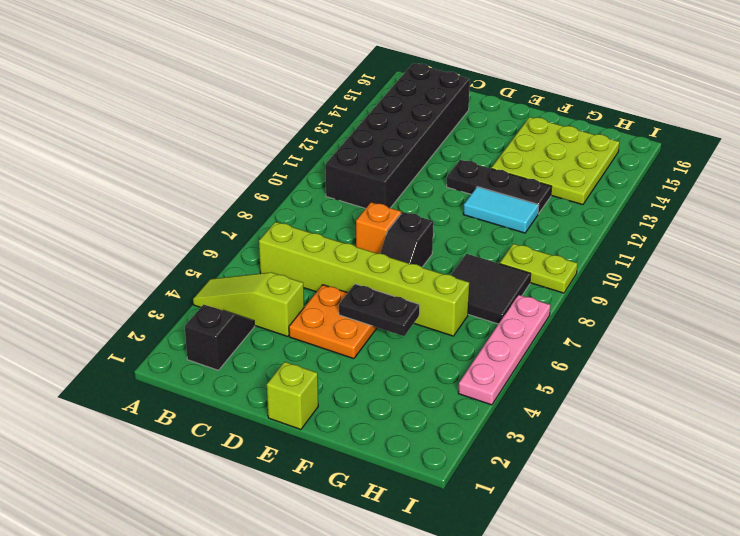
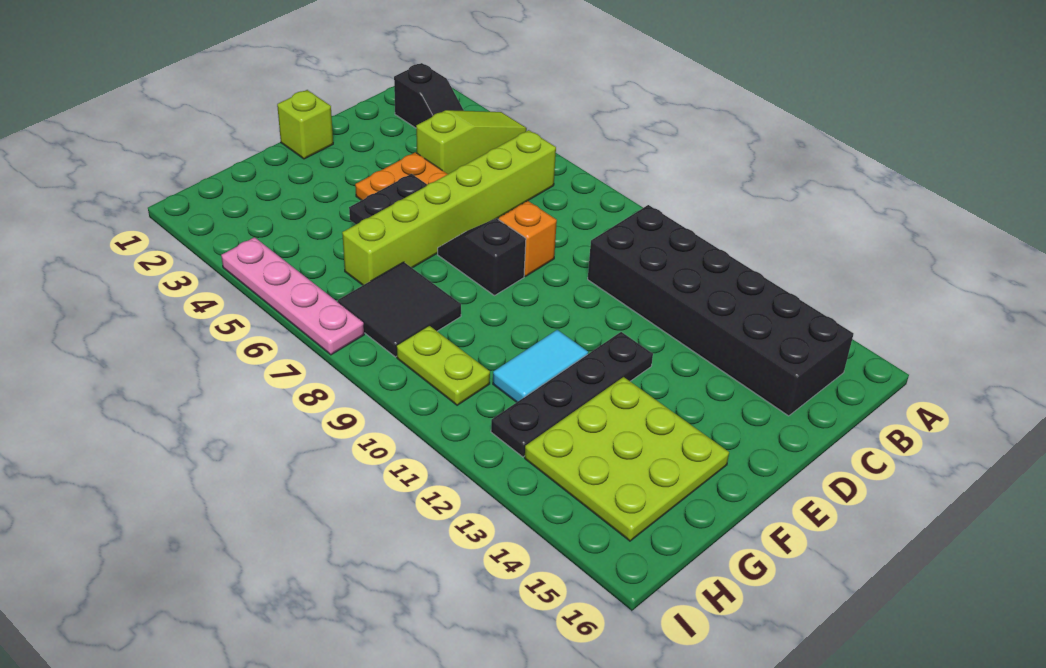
black 1x3 plate [447,160,552,214] -> black 1x4 plate [491,332,653,457]
lime 1x2 plate [500,244,577,293] -> lime 1x2 plate turned to [396,326,490,405]

